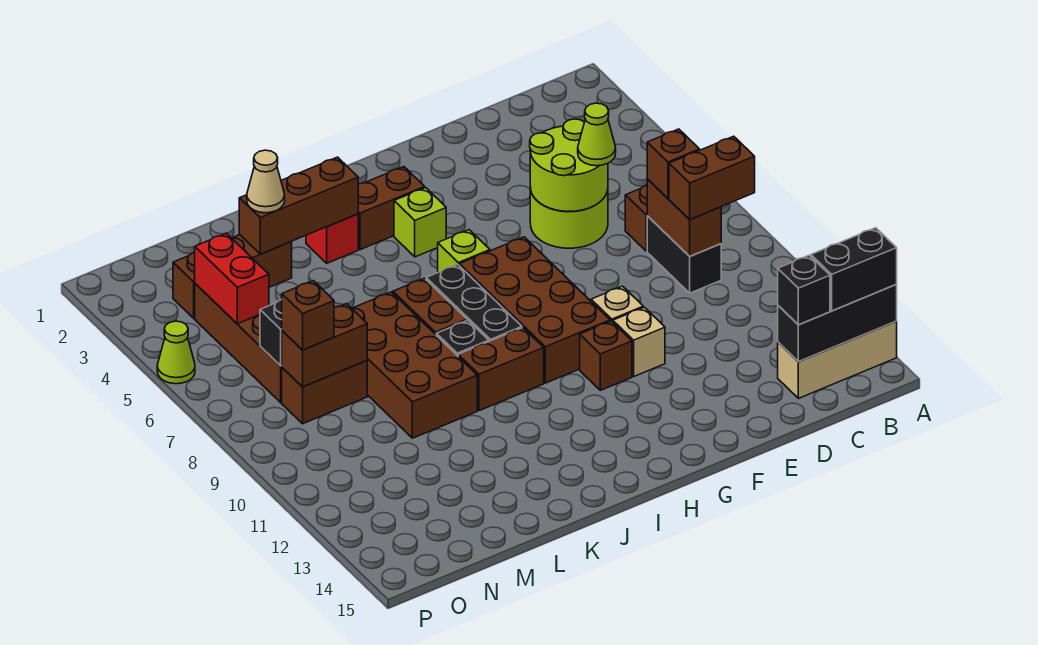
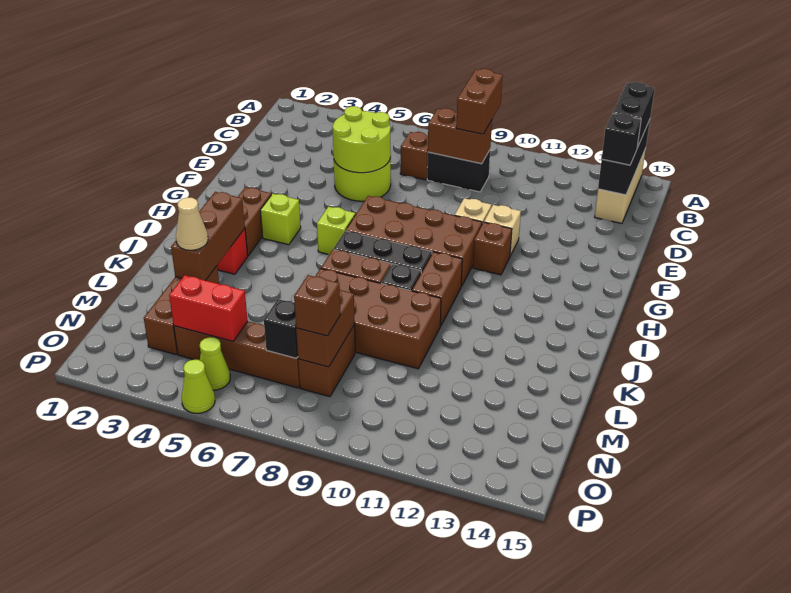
brown 1x1 brick [647,129,700,198] -> none
lime 1x1 cone [578,103,616,166] -> lime 1x1 cone moved to [200,337,230,390]

